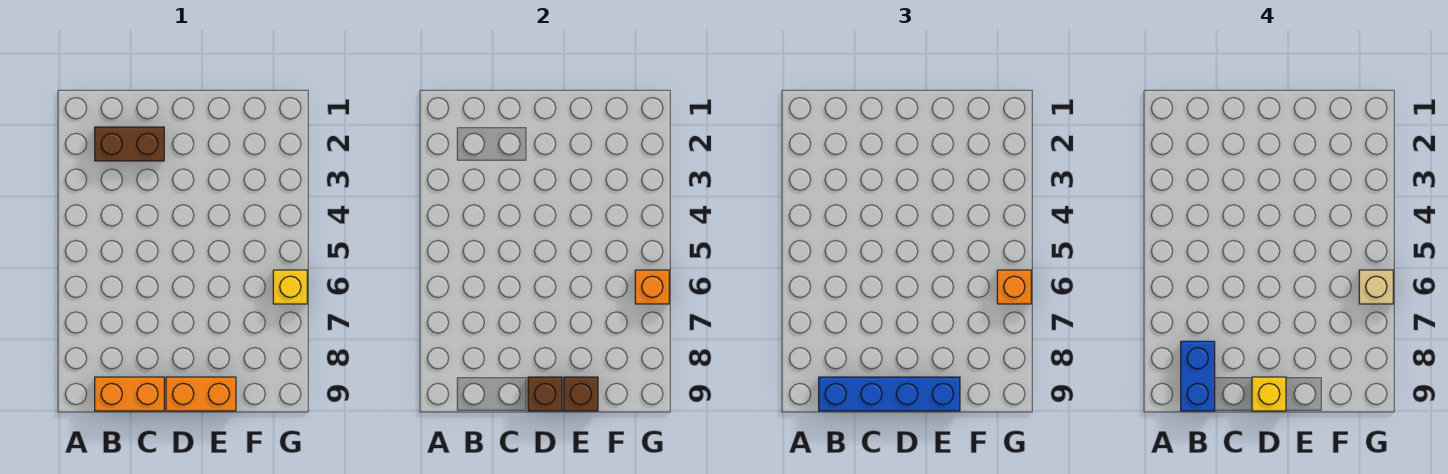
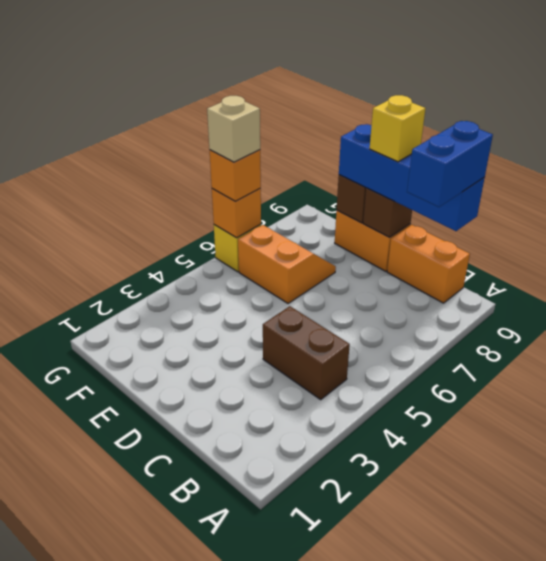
brown 1x2 brick [95,127,164,161] -> brown 1x2 brick moved to [263,306,350,399]
none -> orange 2x2 slope [238,225,336,304]

